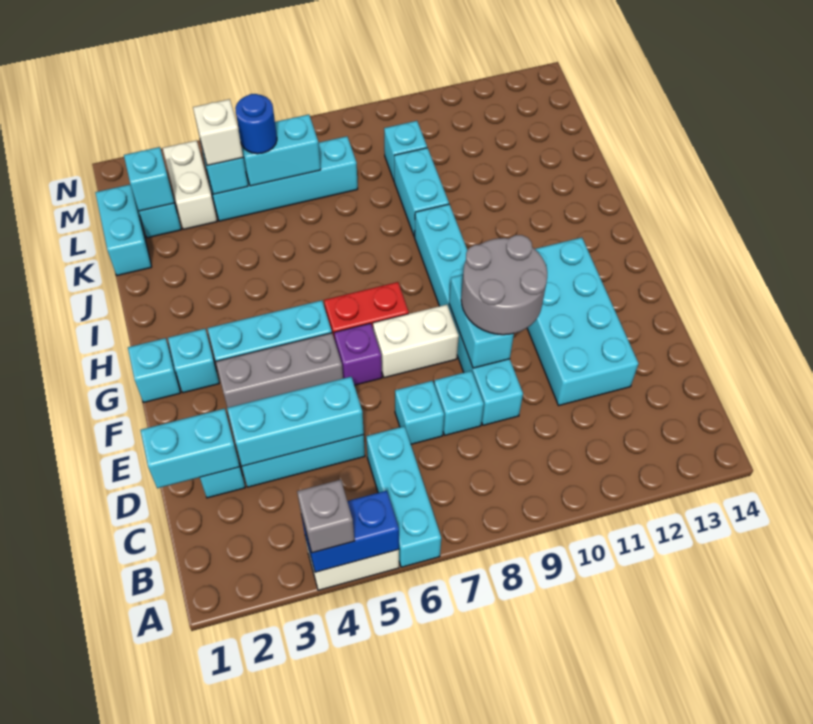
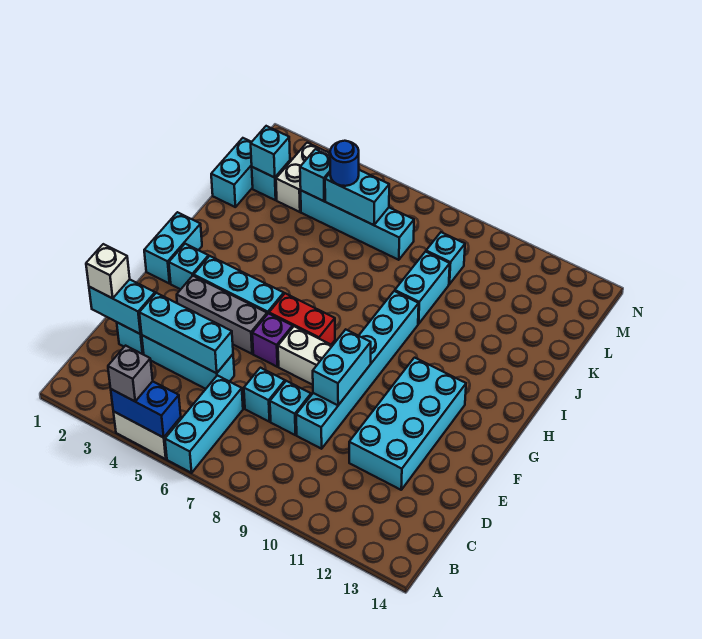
grey 2x2 round brick [461,235,547,335] -> none
cyan 1x1 brick [128,338,180,403] -> cyan 1x2 brick [144,212,202,284]
white 1x1 brick [193,99,243,165] -> white 1x1 brick moved to [86,244,130,298]

